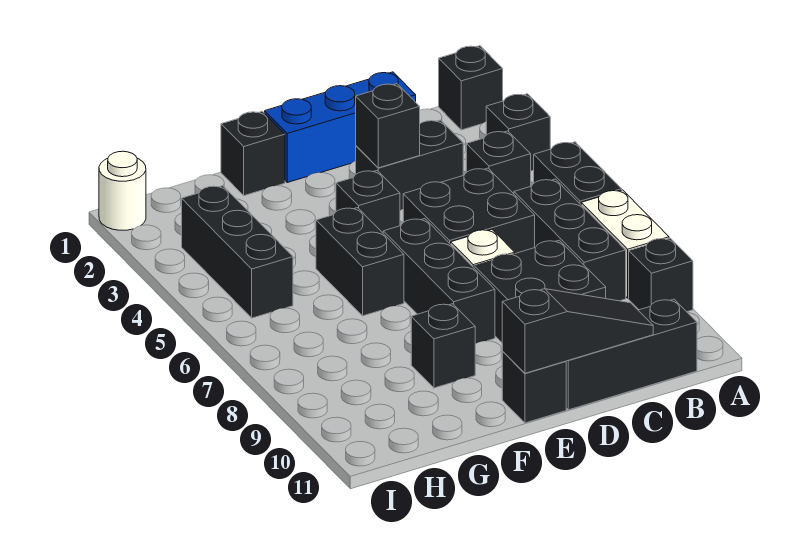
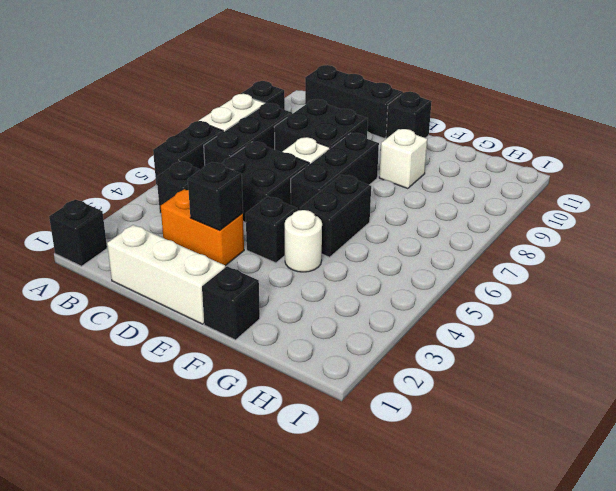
black 1x1 brick [486,94,550,171] -> none
blue 1x3 brick [265,72,416,182] -> white 1x3 brick [107,225,225,324]
black 1x2 brick [356,120,463,210] -> orange 1x2 brick [161,189,244,266]
black 1x3 slope [502,289,653,373] -> none
black 1x1 brick [411,304,475,388] -> white 1x1 brick [379,129,427,189]
black 1x3 brick [182,186,293,318] -> none
white 1x1 round brick [99,151,146,230] -> white 1x1 round brick moved to [285,210,322,272]

